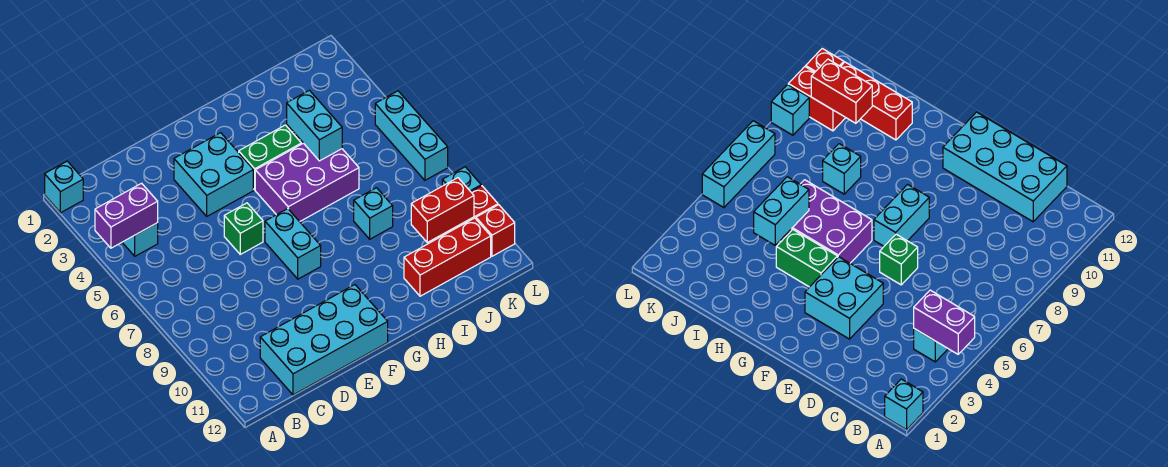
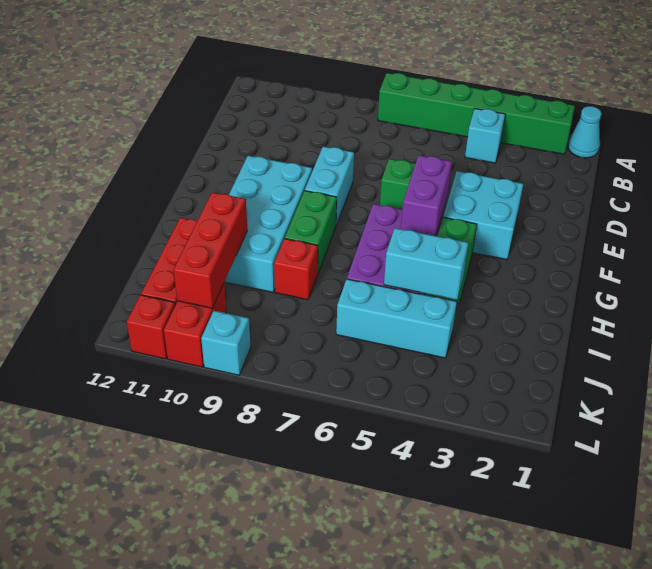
cyan 1x1 brick [45,161,83,213] -> cyan 1x1 cone [568,106,601,158]
none -> green 1x6 brick [378,73,575,154]
purple 1x2 brick [95,183,158,248] -> purple 1x2 brick moved to [401,155,452,236]
cyan 2x4 brick [260,285,388,395] -> cyan 2x4 brick moved to [225,156,312,292]
cyan 1x2 brick [265,209,321,279] -> cyan 1x2 brick turned to [305,146,354,225]
none -> green 1x2 brick [285,191,337,273]
cyan 1x1 brick [354,188,393,239] -> red 1x1 brick [274,239,318,300]
red 1x2 brick [411,178,474,242] -> red 1x3 brick [174,192,247,308]
cyan 1x3 brick [375,91,448,180] -> cyan 1x3 brick moved to [336,279,457,358]

